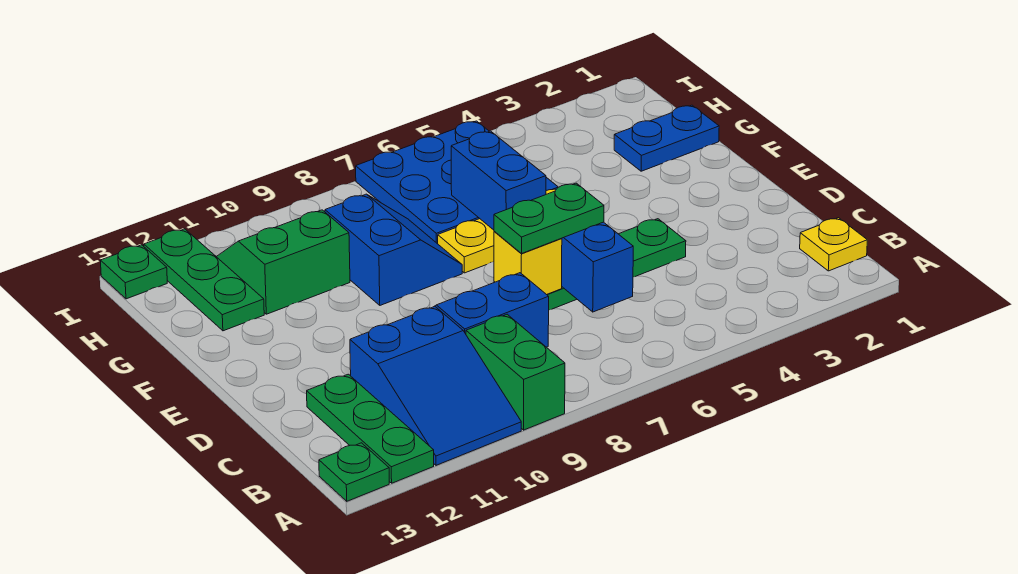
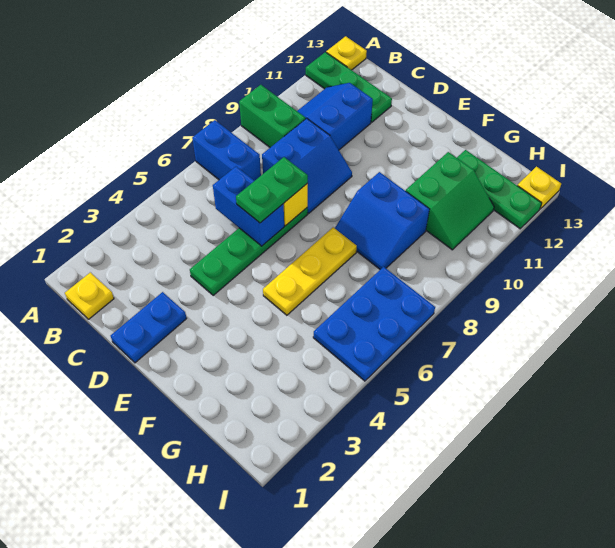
blue 2x3 slope [350,307,521,465] -> blue 2x2 slope [297,83,373,150]
green 1x1 plate [319,443,389,501] -> yellow 1x1 plate [326,36,367,70]
blue 1x2 brick [451,131,546,230] -> blue 1x2 brick moved to [192,120,261,181]
blue 1x2 plate [614,105,719,171] -> blue 1x2 plate moved to [111,292,187,363]
blue 3x3 plate [356,121,558,244] -> blue 2x3 plate [313,267,435,381]
green 1x1 plate [100,245,167,299] -> yellow 1x1 plate [517,167,561,209]

